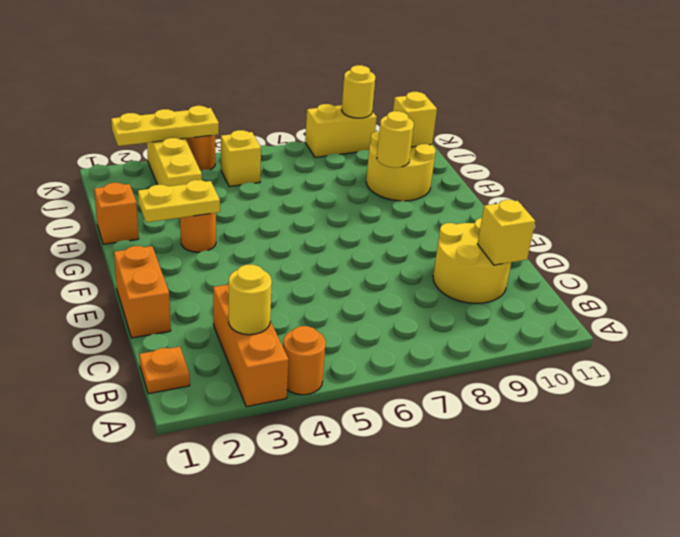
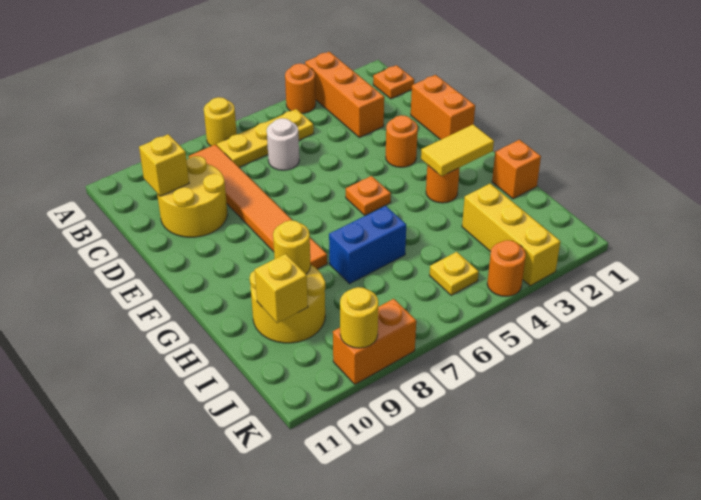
yellow 1x1 round brick [229,265,272,335] -> yellow 1x1 round brick moved to [204,97,237,146]
none -> orange 1x6 tile [189,144,327,269]
none -> white 1x1 round brick [267,118,299,170]
none -> orange 1x1 round brick [386,115,418,167]
none -> orange 1x1 plate [346,176,391,215]
yellow 1x2 plate [138,180,220,222] -> yellow 1x2 tile [421,125,494,176]
none -> blue 1x2 brick [329,206,406,284]
yellow 1x1 brick [221,130,261,187] -> yellow 1x1 plate [430,252,479,295]
yellow 1x3 plate [111,106,219,146] -> yellow 1x3 plate moved to [217,109,314,167]
yellow 1x2 brick [305,104,377,157] -> orange 1x2 brick [333,299,416,384]

